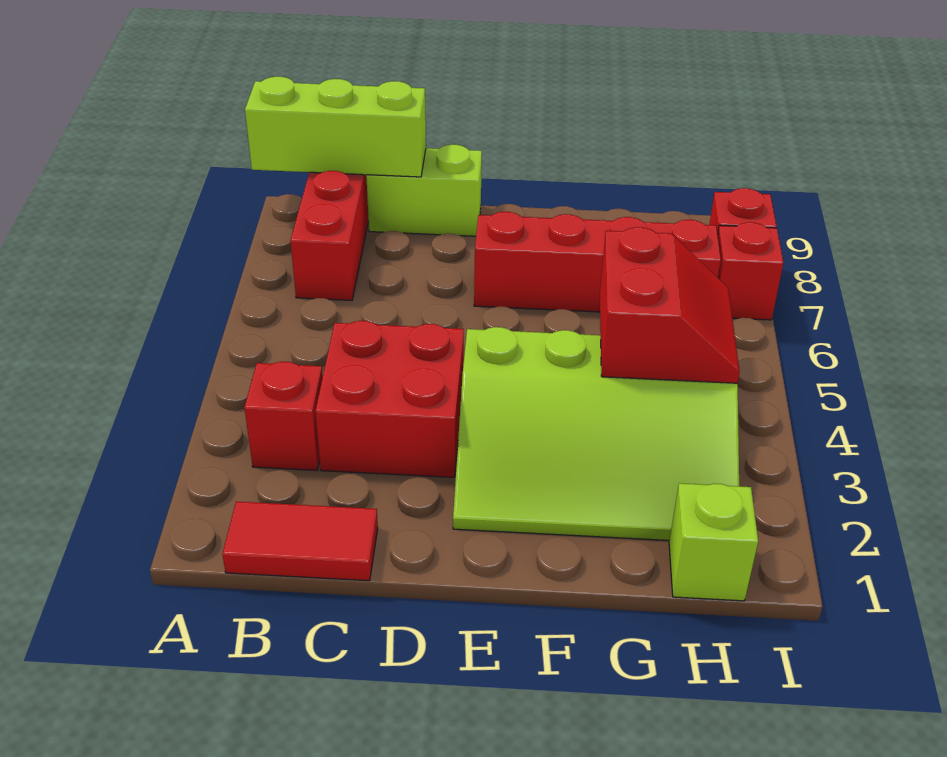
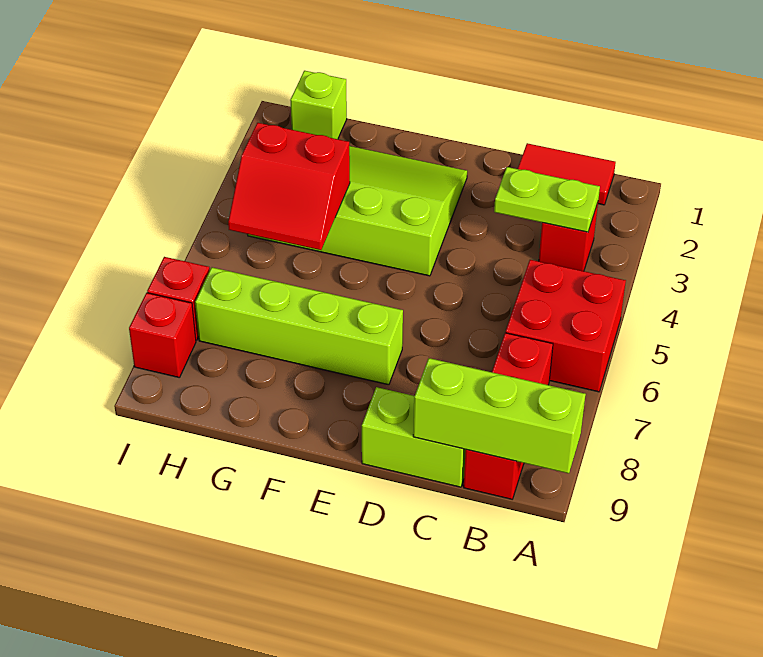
none -> lime 1x2 plate [494,167,600,232]
red 2x2 brick [315,321,464,477] -> red 2x2 brick moved to [506,260,626,392]
red 1x4 brick [474,212,721,312] -> lime 1x4 brick [195,267,403,385]
red 2x2 slope [600,227,740,383] -> red 2x2 slope turned to [228,123,350,250]

